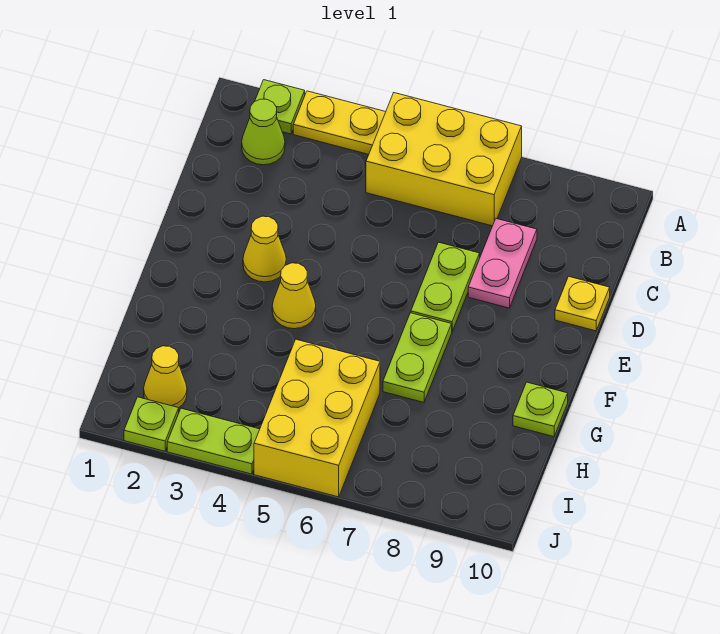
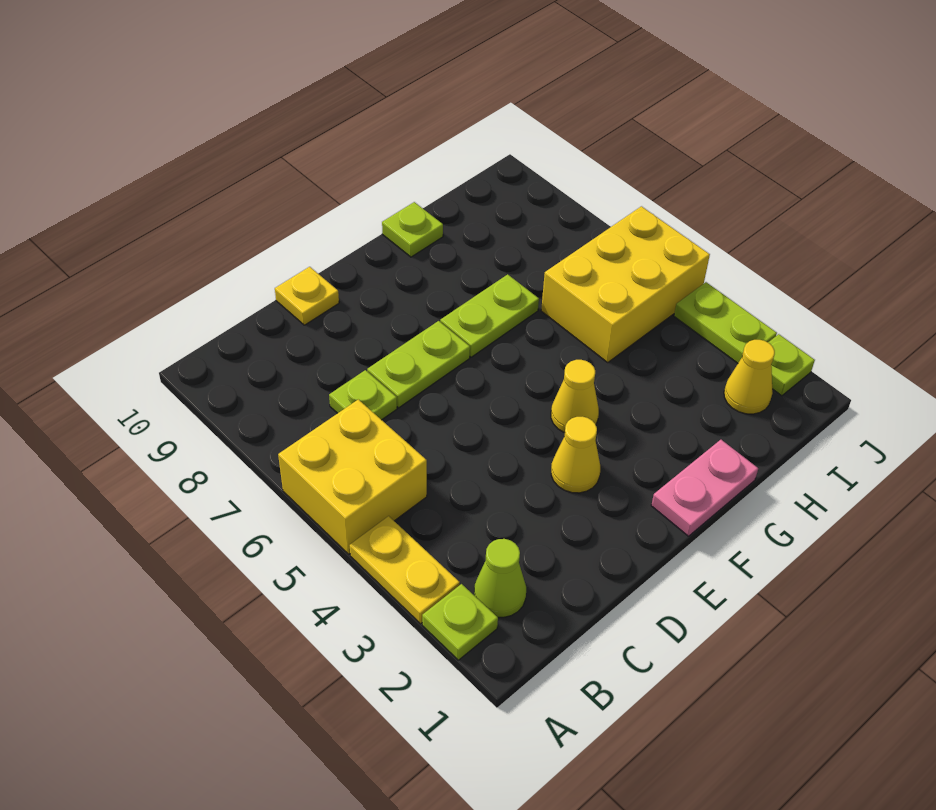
yellow 2x3 brick [366,93,522,226] -> yellow 2x2 brick [278,399,427,554]
none -> lime 1x1 plate [329,370,397,420]
pink 1x2 plate [468,219,537,308] -> pink 1x2 plate moved to [651,440,758,536]

